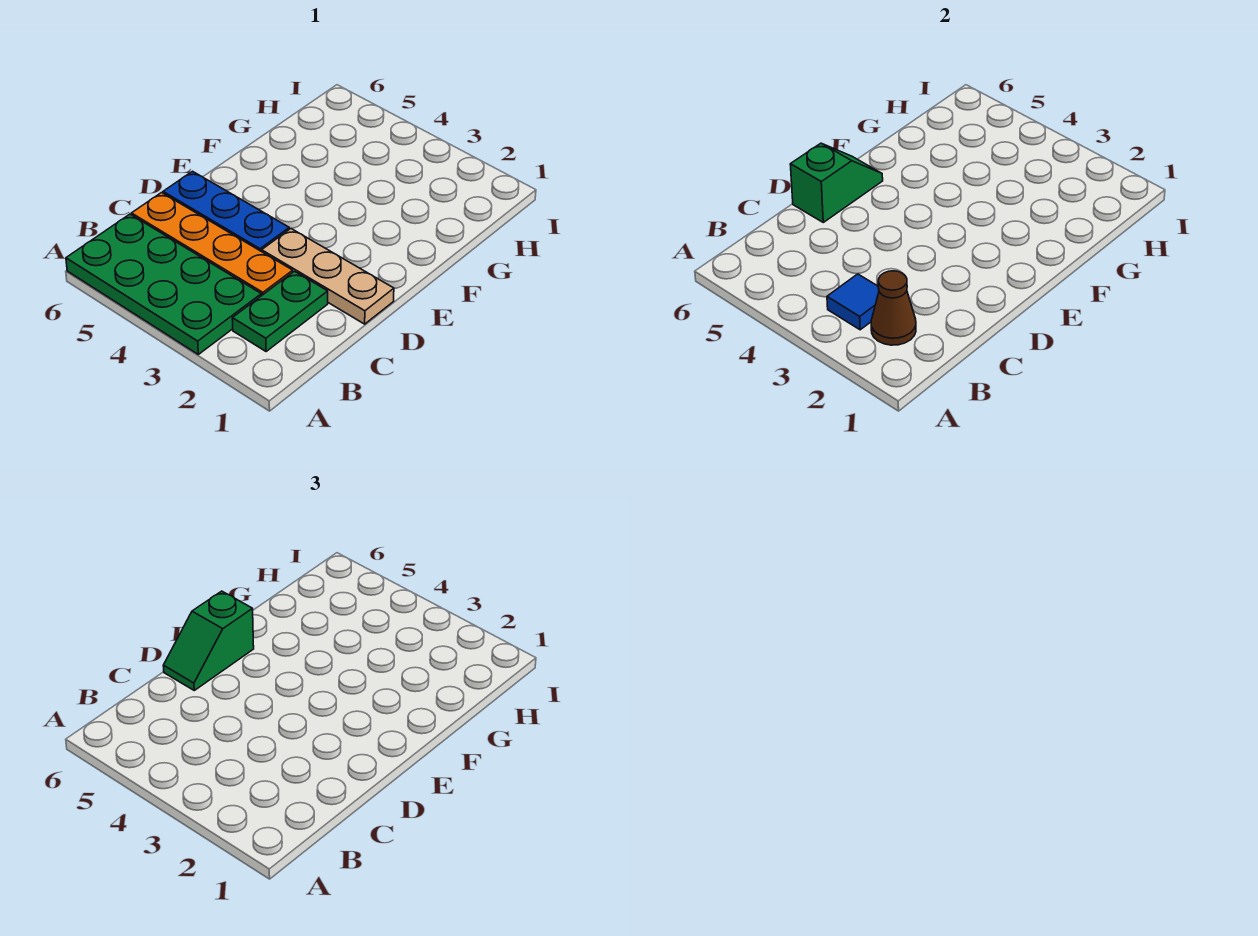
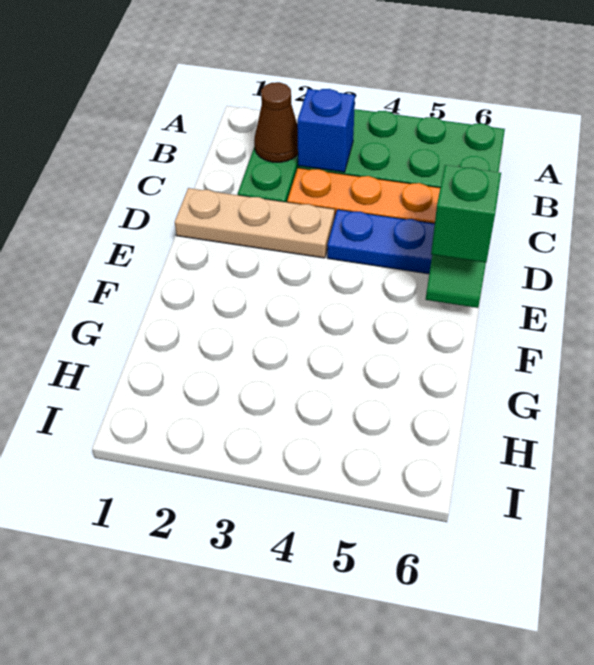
blue 1x1 tile [827,274,879,330] -> blue 1x1 brick [297,89,355,172]

